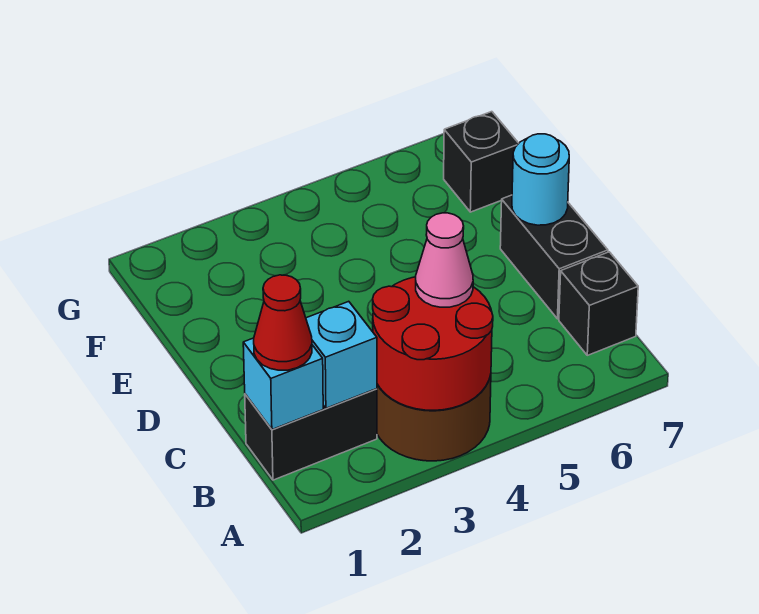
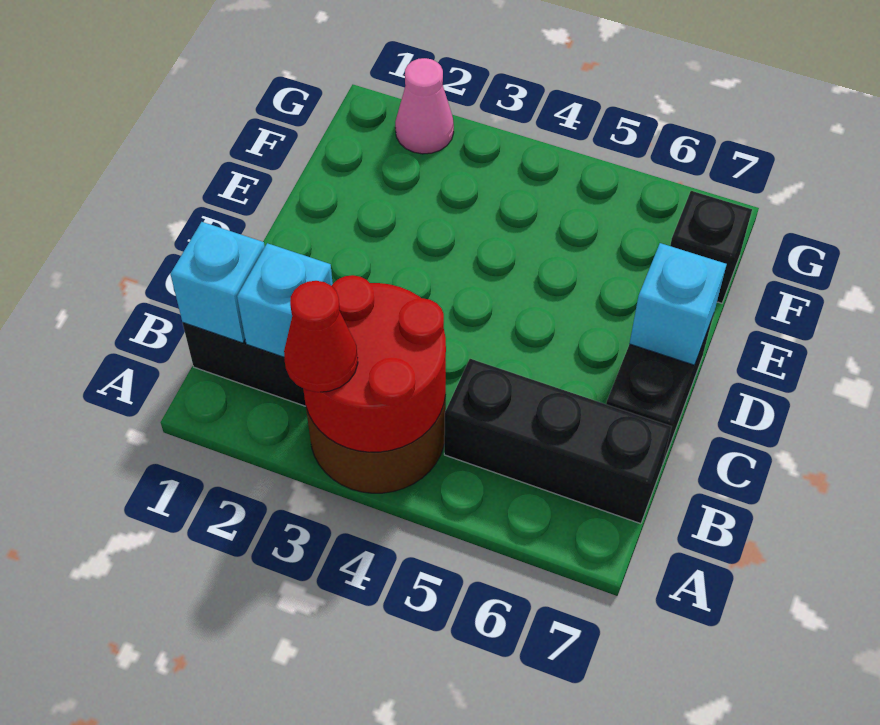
red 1x1 cone [254,275,312,370] -> red 1x1 cone moved to [284,281,358,392]
pink 1x1 cone [416,213,473,307] -> pink 1x1 cone moved to [395,58,454,154]
black 1x1 brick [559,252,638,355] -> black 1x3 brick [444,359,672,524]
cyan 1x1 round brick [512,134,569,225] -> cyan 1x1 brick [630,243,727,365]

